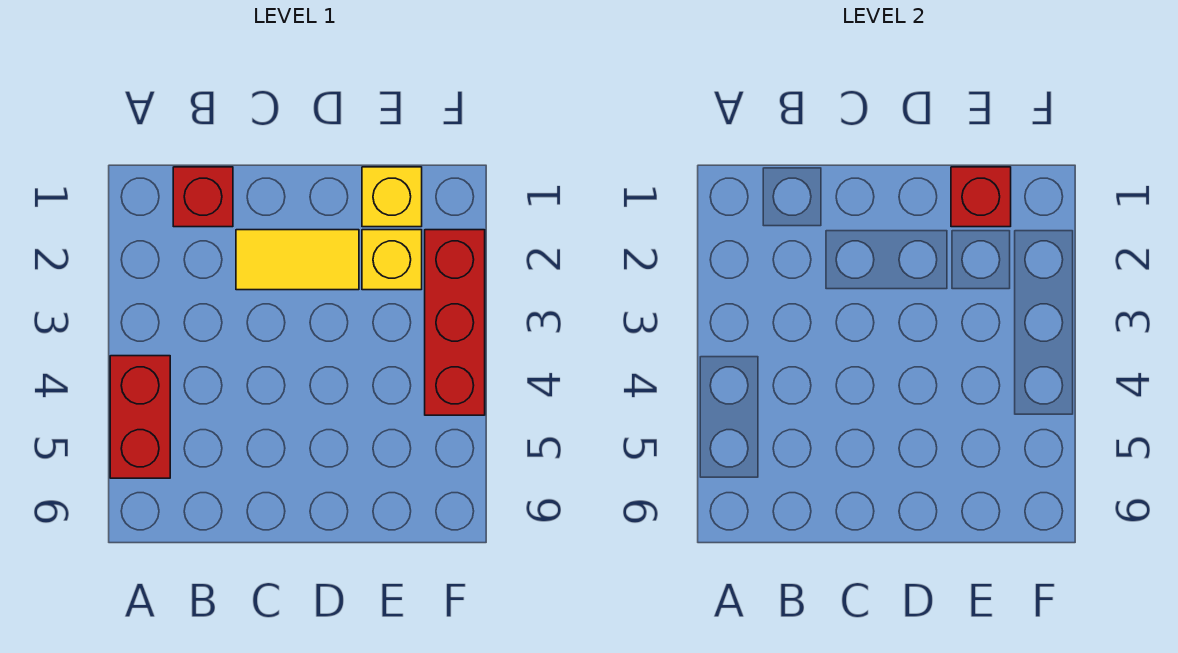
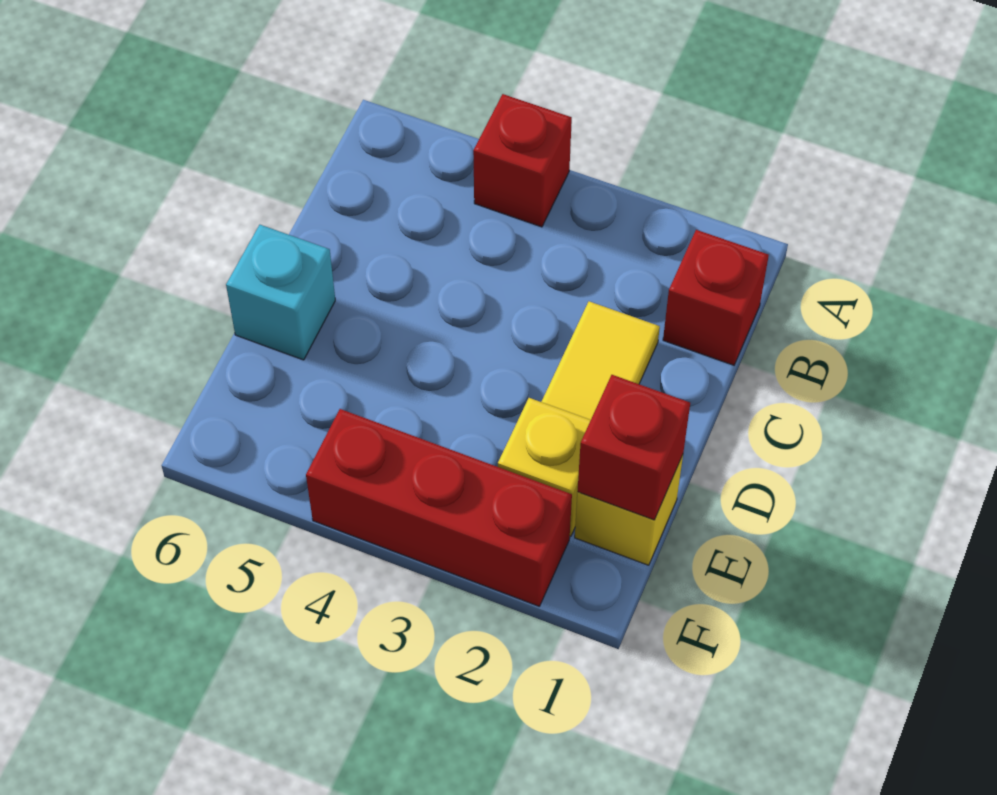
red 1x2 brick [110,356,170,478] -> red 1x1 brick [473,94,572,227]
none -> cyan 1x1 brick [226,225,335,360]

